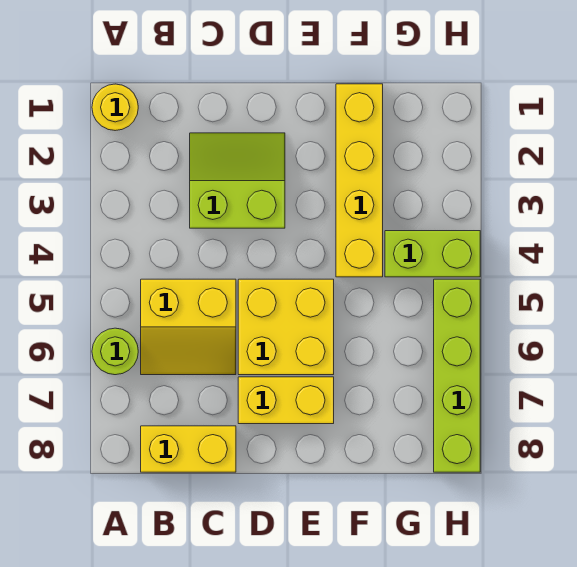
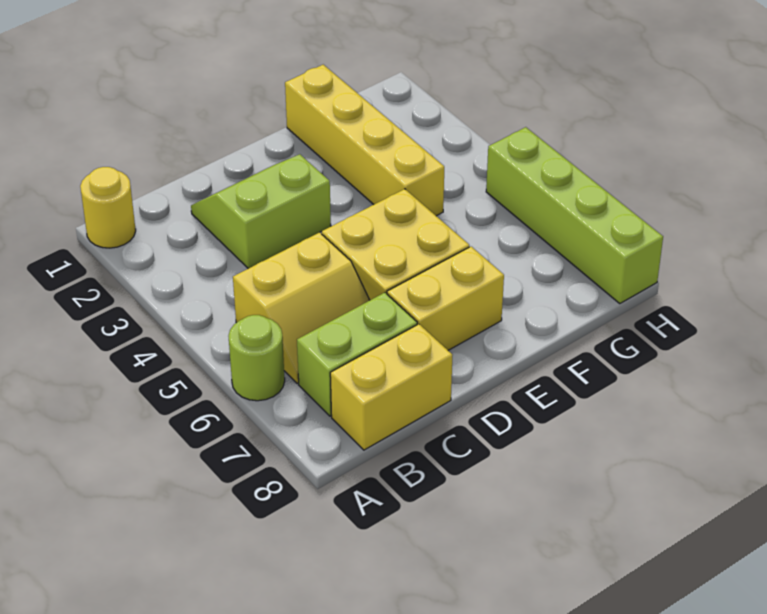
lime 1x2 brick [385,231,480,277] -> lime 1x2 brick moved to [297,293,417,416]

